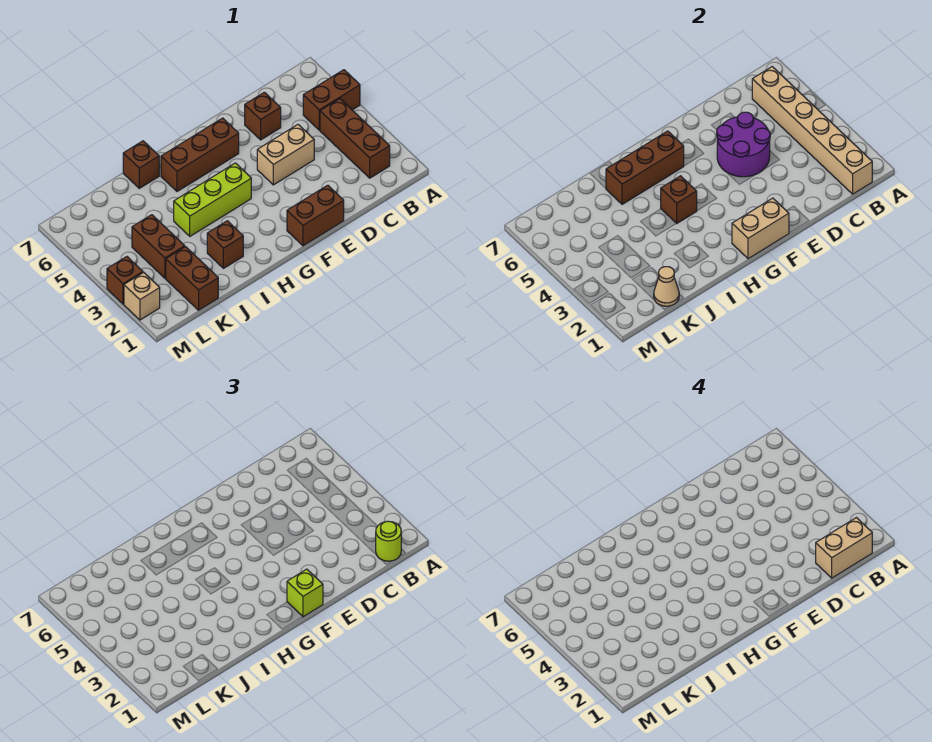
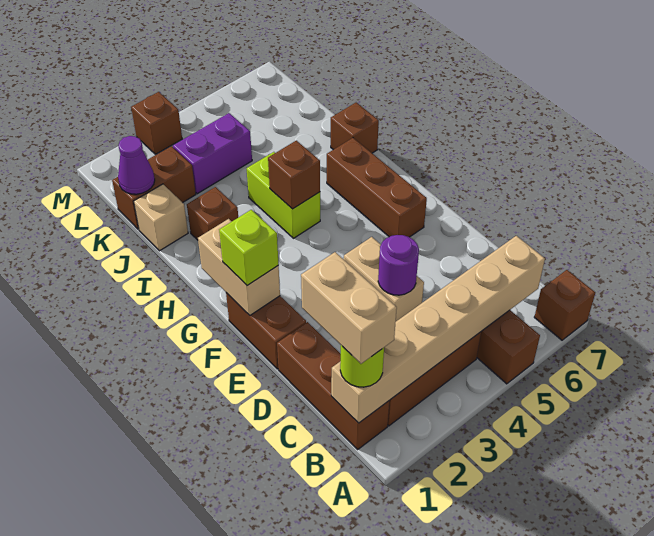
purple 2x2 round brick [717,112,770,177] -> purple 1x1 round brick [378,235,419,295]
brown 1x1 brick [245,92,281,140] -> brown 1x1 brick moved to [534,270,595,340]
lime 1x3 brick [174,163,251,236] -> lime 1x2 brick [247,152,320,238]
brown 1x3 brick [606,131,684,204] -> brown 1x3 brick moved to [277,322,389,449]
tan 1x1 cone [654,267,679,306] -> purple 1x1 cone [118,136,155,194]
brown 1x2 brick [132,215,185,278] -> purple 1x2 brick [173,113,252,194]
tan 1x1 brick [124,272,160,320] -> tan 1x1 brick moved to [134,184,188,251]

